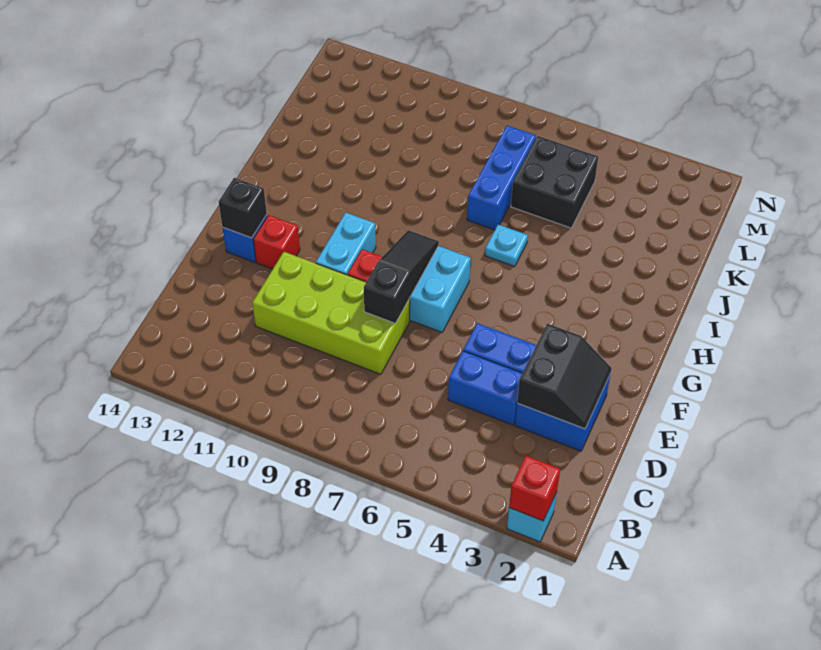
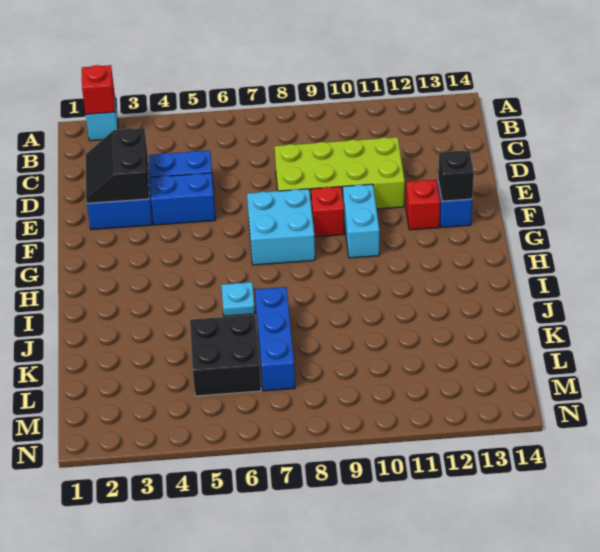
black 1x3 slope [364,230,439,323] -> none

